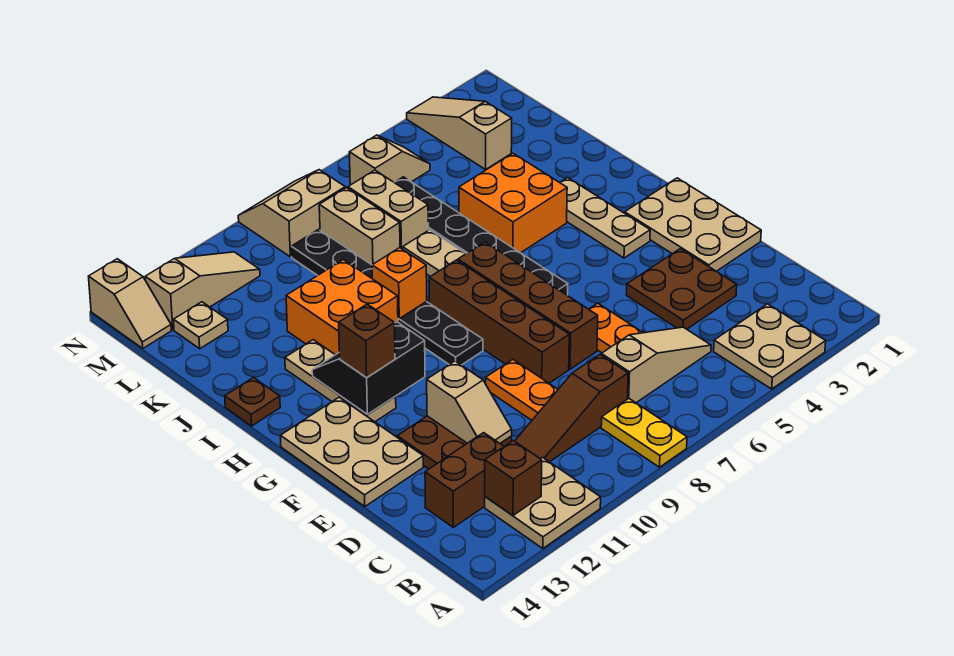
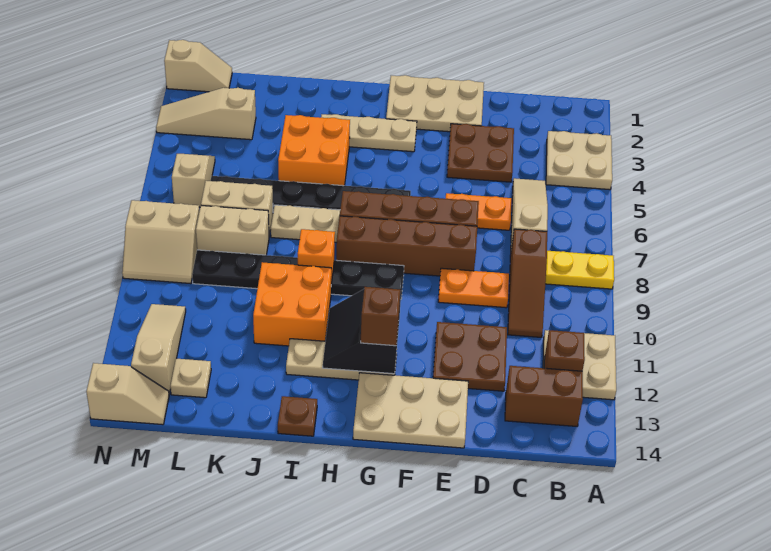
brown 1x2 brick [425,433,504,527] -> brown 1x2 brick turned to [505,366,583,426]
tan 1x2 slope [427,361,512,443] -> tan 1x2 slope moved to [164,40,232,92]
tan 2x2 slope [238,170,345,257] -> tan 2x2 slope turned to [122,200,199,284]

